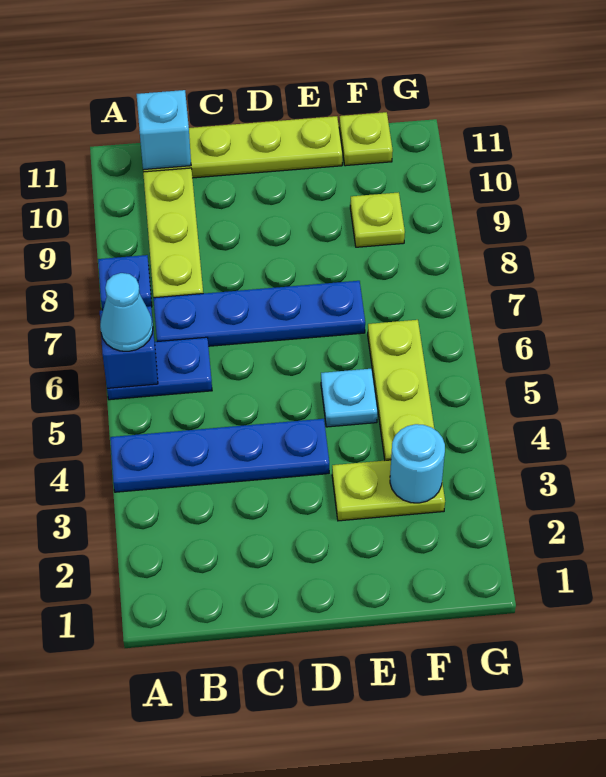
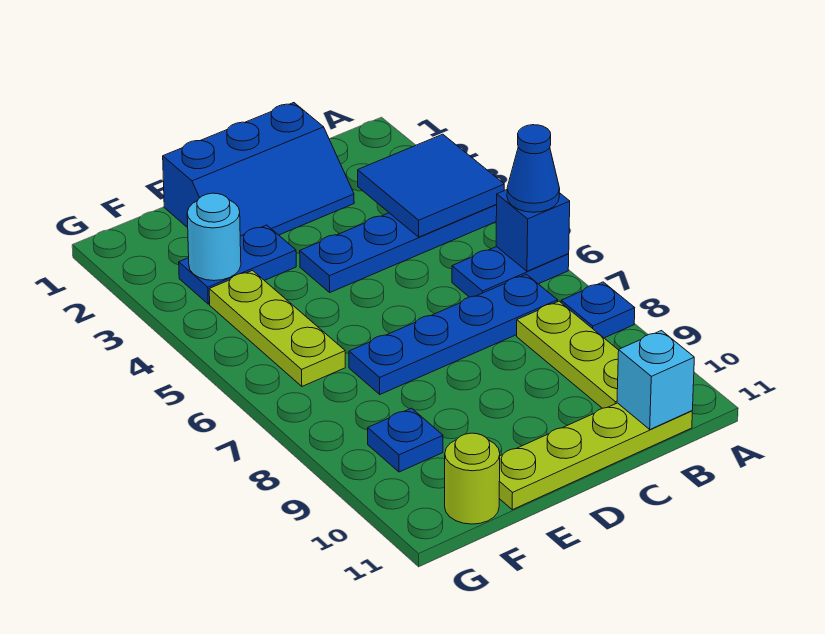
none -> blue 2x2 tile [358,134,504,237]
cyan 1x1 cone [100,273,153,351] -> blue 1x1 cone [507,125,560,212]
none -> blue 2x3 slope [163,103,354,236]
lime 1x2 plate [332,460,445,521] -> blue 1x2 plate [179,225,296,304]
cyan 1x1 plate [321,369,377,427] -> none
lime 1x1 plate [350,192,405,247] -> blue 1x1 plate [368,408,443,472]
lime 1x1 plate [339,112,393,166] -> lime 1x1 round brick [445,433,500,524]

